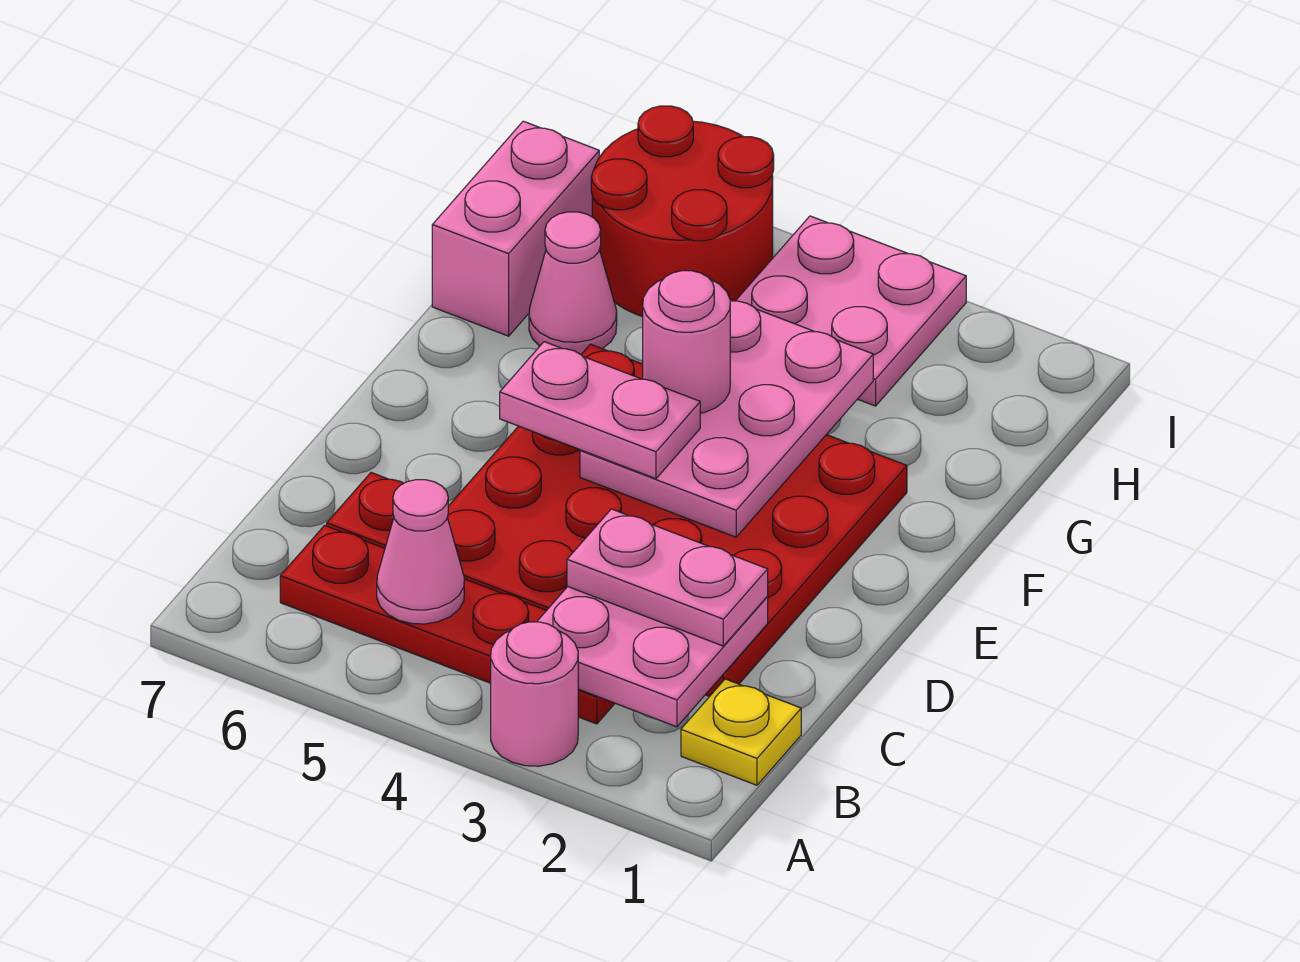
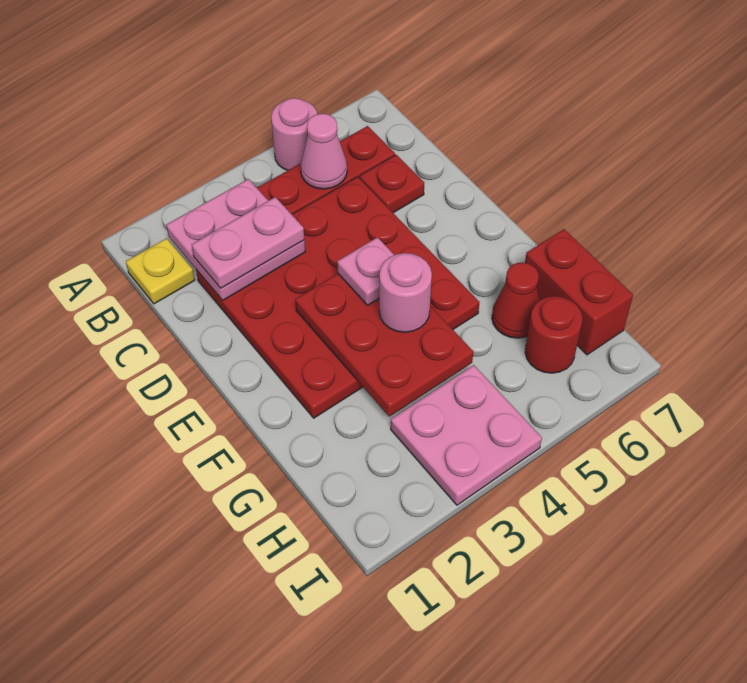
pink 1x1 round brick [491,622,578,766] -> pink 1x1 round brick moved to [271,98,317,170]
pink 2x3 plate [580,299,873,537] -> red 2x3 plate [295,274,473,416]
pink 1x2 plate [500,342,700,479] -> pink 1x1 plate [337,237,394,305]
pink 1x1 cone [529,212,617,354] -> red 1x1 cone [492,263,539,338]
pink 1x2 brick [432,121,599,336] -> red 1x2 brick [525,229,633,355]
red 2x2 round brick [591,106,774,316] -> red 1x1 round brick [525,296,582,373]

